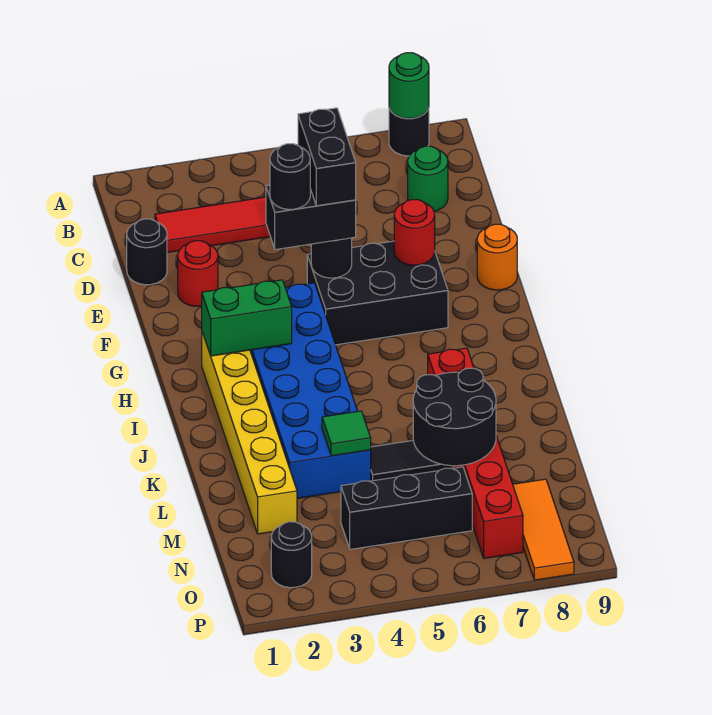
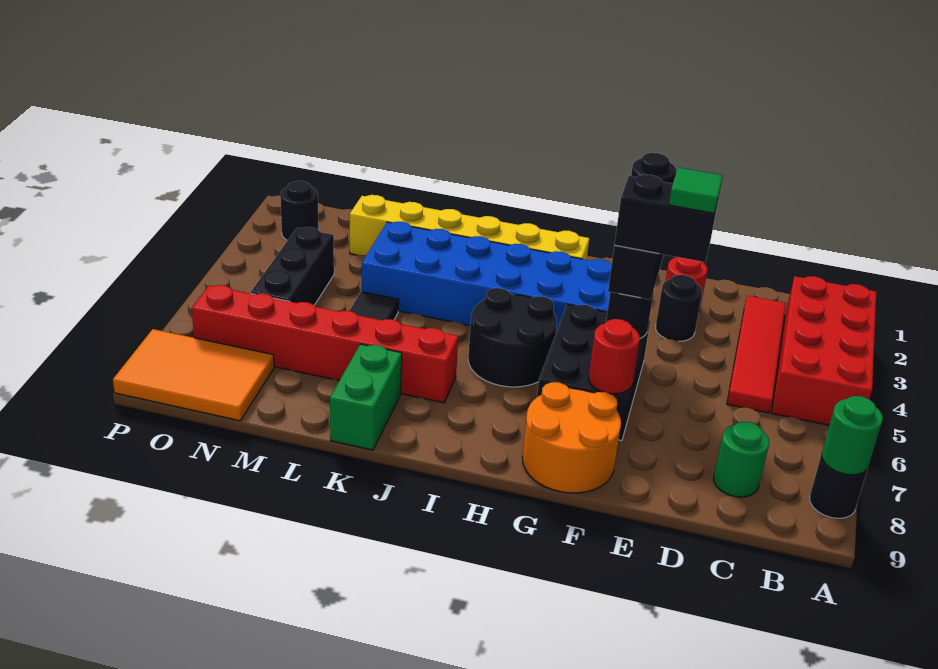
none -> red 2x4 brick [772,276,876,425]
black 1x1 round brick [127,219,167,285] -> black 1x1 round brick moved to [656,275,702,341]
orange 1x1 round brick [477,224,517,290] -> orange 2x2 round brick [522,382,621,493]
green 1x2 brick [202,280,292,356] -> green 1x2 brick moved to [330,344,402,450]
green 1x1 tile [322,411,371,456] -> green 1x1 tile moved to [669,167,723,213]
black 2x2 round brick [413,368,496,466] -> black 2x2 round brick moved to [468,288,557,387]
orange 1x3 tile [513,479,574,580] -> orange 2x3 tile [113,329,274,421]

